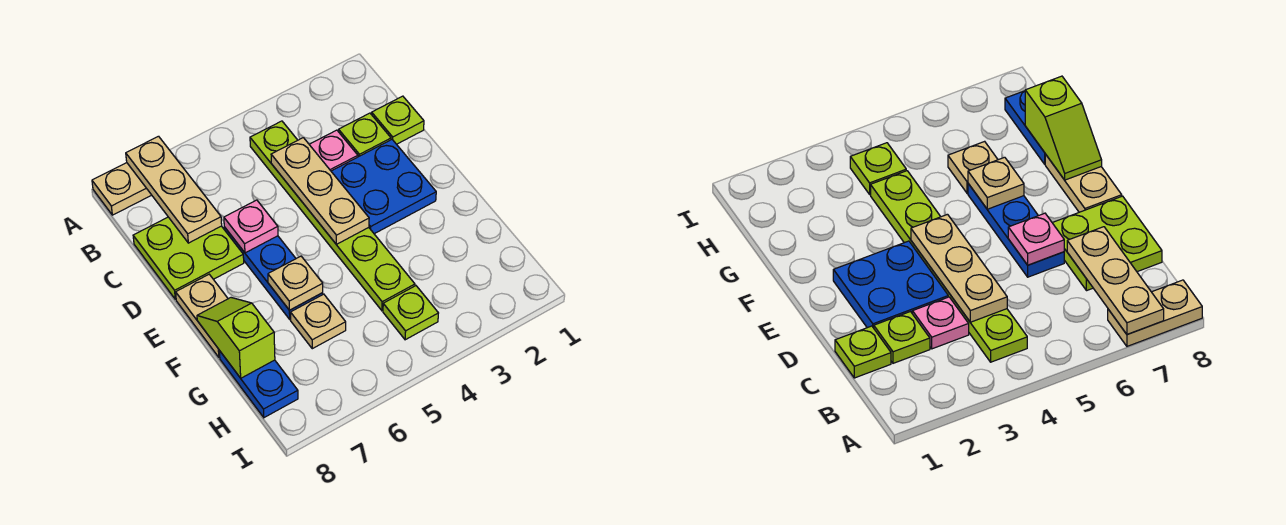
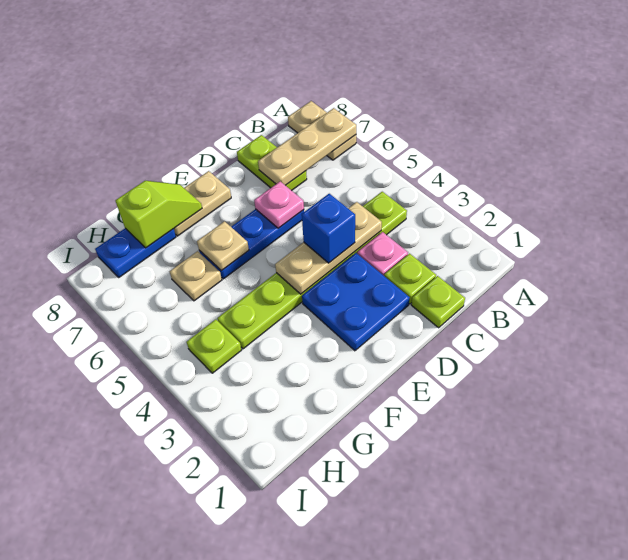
lime 2x2 plate [133,217,244,299] -> lime 1x2 plate [237,135,307,191]
none -> blue 1x1 brick [302,194,355,263]

